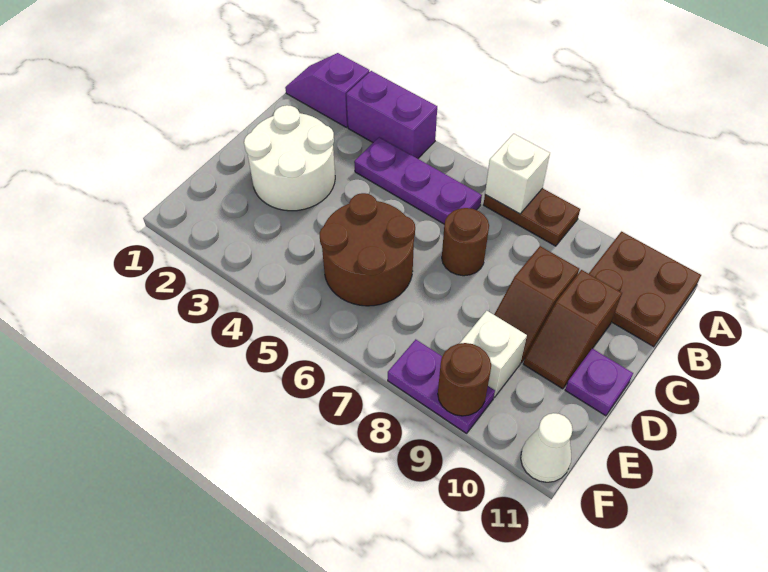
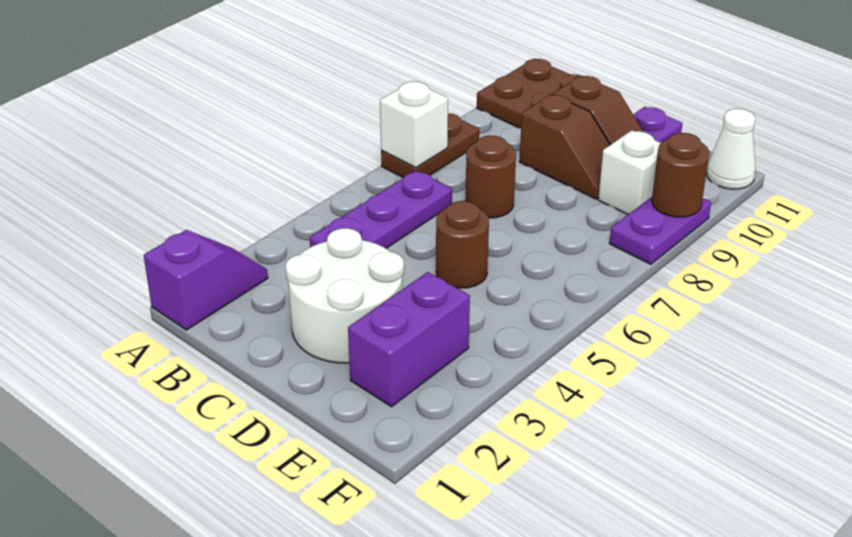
purple 1x2 slope [285,53,369,127] -> purple 1x2 slope turned to [144,230,268,330]
purple 1x2 brick [346,71,437,159] -> purple 1x2 brick moved to [348,272,470,407]
brown 2x2 round brick [320,193,415,306] -> brown 1x1 round brick [436,201,489,288]

